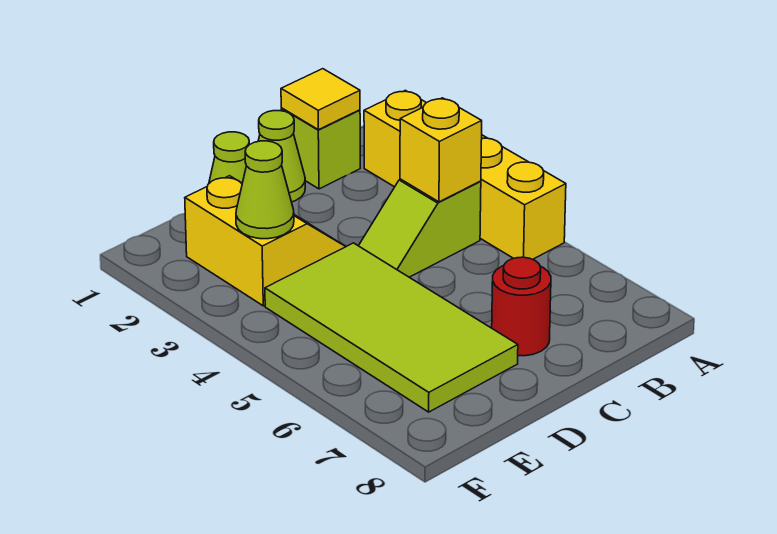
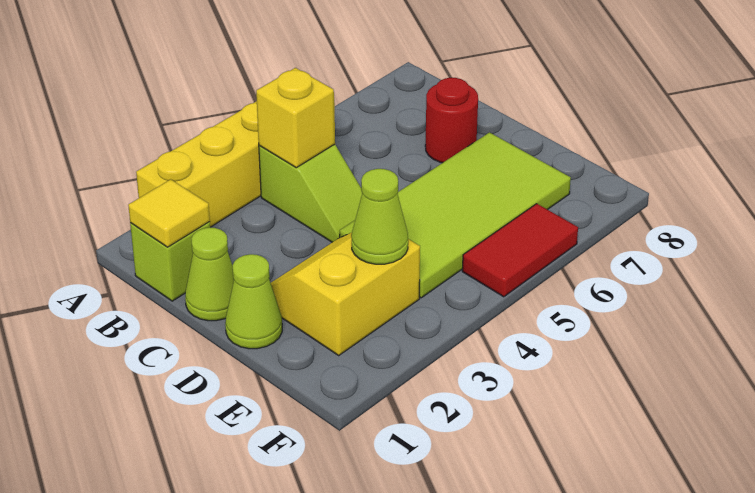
none -> red 1x2 tile [462,204,578,297]

